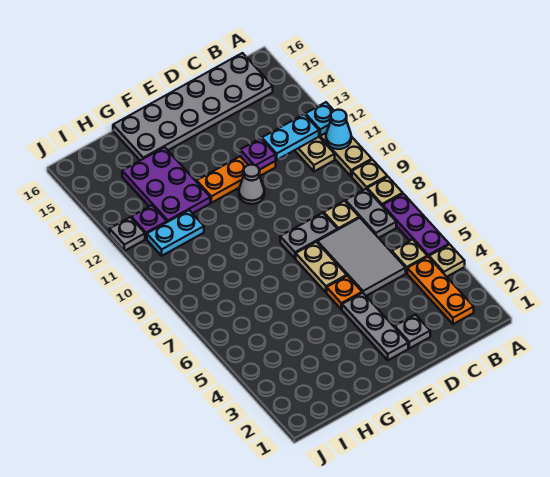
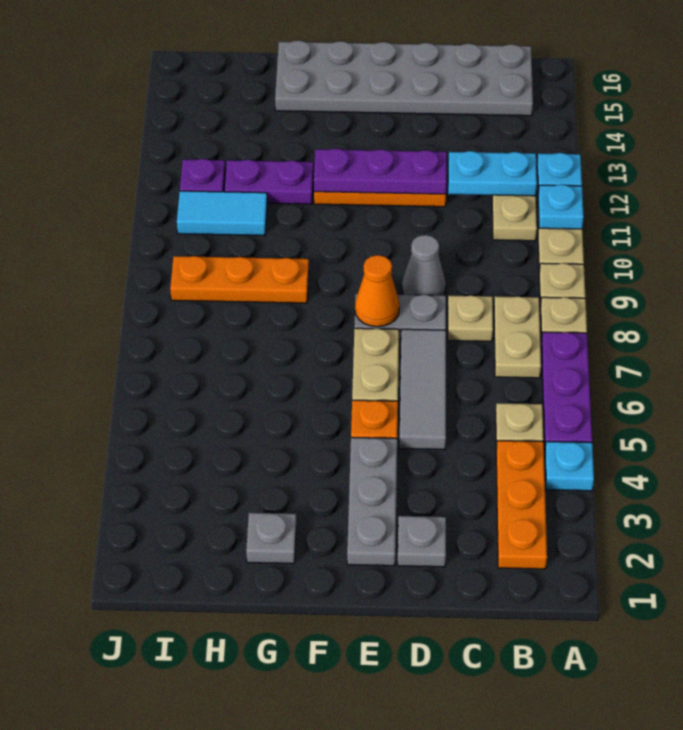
tan 1x1 plate [429,245,465,277] -> cyan 1x1 plate [545,442,594,491]
cyan 1x1 cone [326,110,351,149] -> cyan 1x1 plate [538,185,584,229]
grey 1x2 plate [346,189,396,238] -> tan 1x2 plate [494,296,541,378]
grey 2x3 tile [317,218,406,296] -> grey 1x3 tile [399,329,446,450]
purple 1x1 plate [240,138,276,170] -> purple 1x3 plate [314,148,447,194]
none -> orange 1x1 cone [355,255,400,327]
grey 1x1 cone [239,165,264,204] -> grey 1x1 cone moved to [402,235,446,295]
none -> orange 1x3 plate [170,256,309,303]
purple 2x3 plate [122,147,210,222] -> purple 1x2 plate [225,159,313,204]
cyan 1x2 plate [147,210,204,256] -> cyan 1x2 tile [177,191,267,235]
grey 1x1 plate [110,217,145,251] -> grey 1x1 plate moved to [246,513,296,564]

